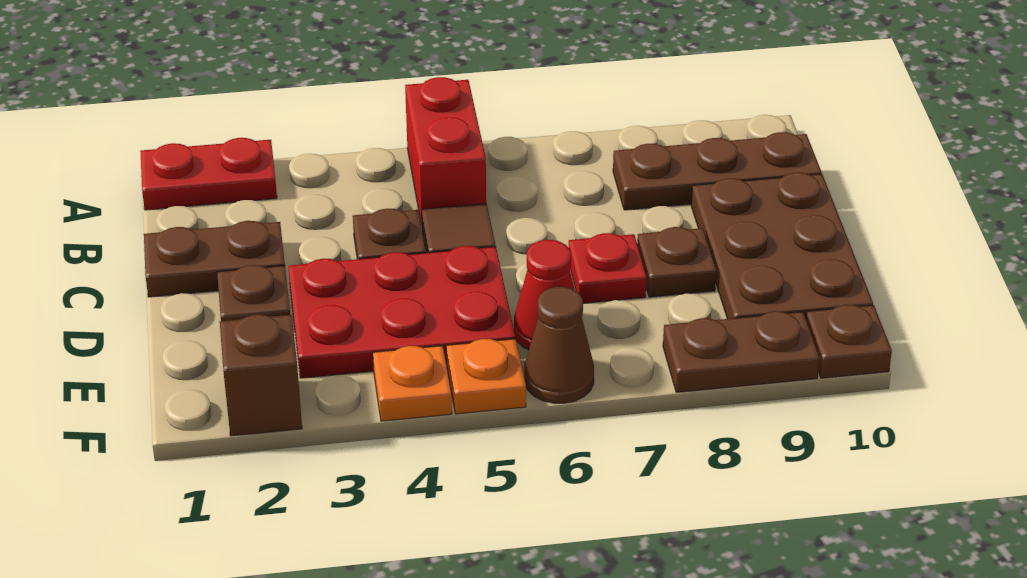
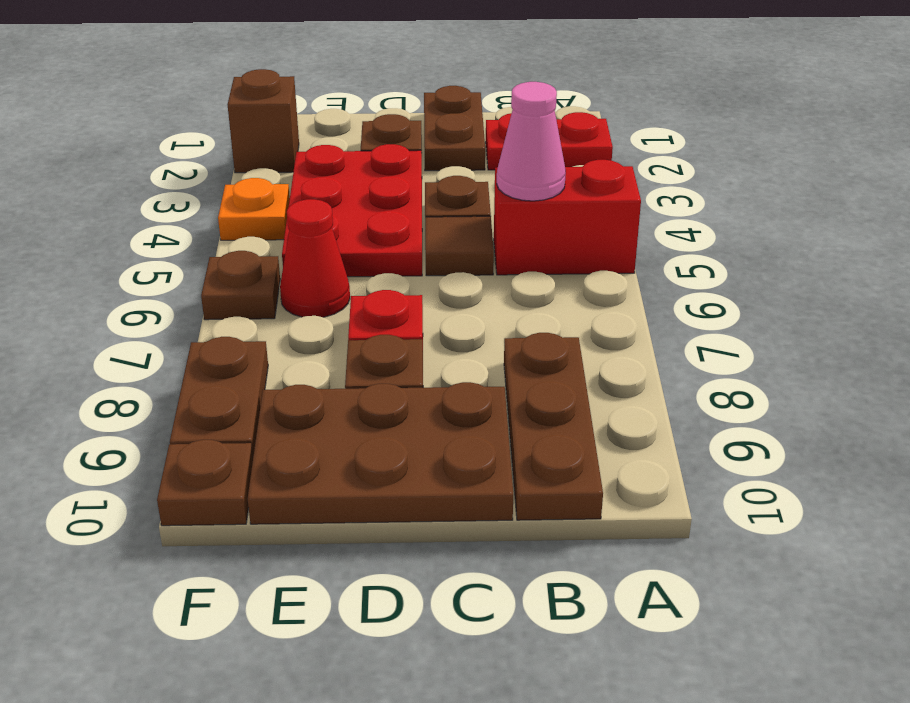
red 1x2 plate [140,138,277,210] -> red 1x2 plate turned to [486,112,613,170]
none -> pink 1x1 cone [497,82,566,201]
orange 1x1 plate [446,339,526,414] -> none
brown 1x1 cone [524,287,594,403] -> brown 1x1 plate [201,251,280,320]

